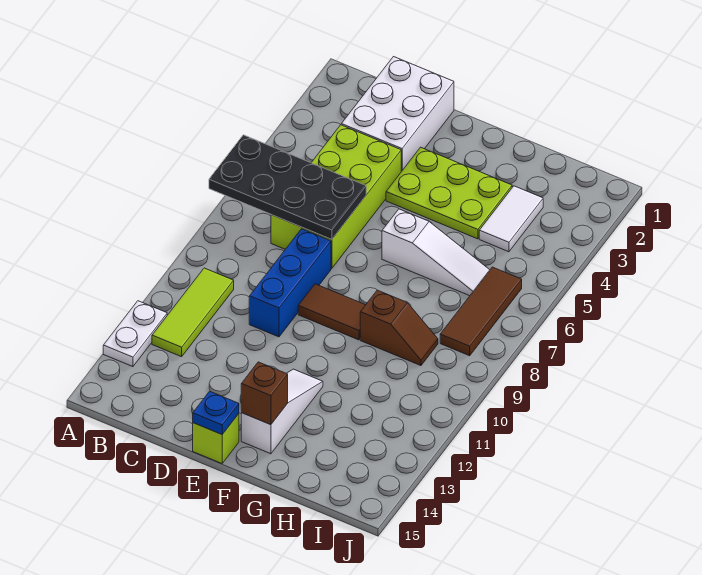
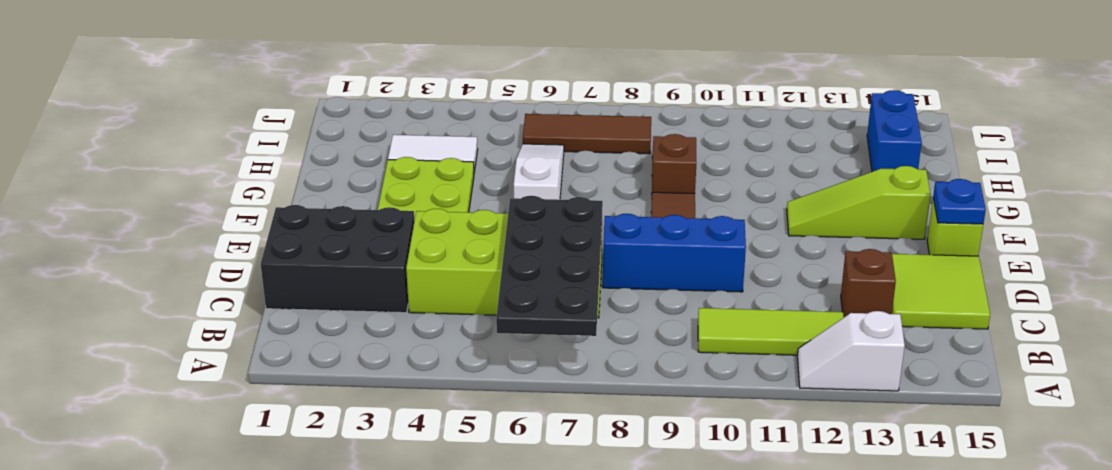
white 1x2 plate [103,301,167,367] -> white 1x2 slope [797,311,905,391]
white 2x3 brick [341,57,454,172] -> black 2x3 brick [261,205,414,313]
none -> lime 2x2 tile [892,254,990,329]
white 1x3 slope [241,369,323,454] -> lime 1x3 slope [787,166,931,239]
brown 1x1 brick [241,362,288,425] -> brown 1x1 brick moved to [841,249,896,317]
none -> blue 1x2 brick [867,90,922,172]

